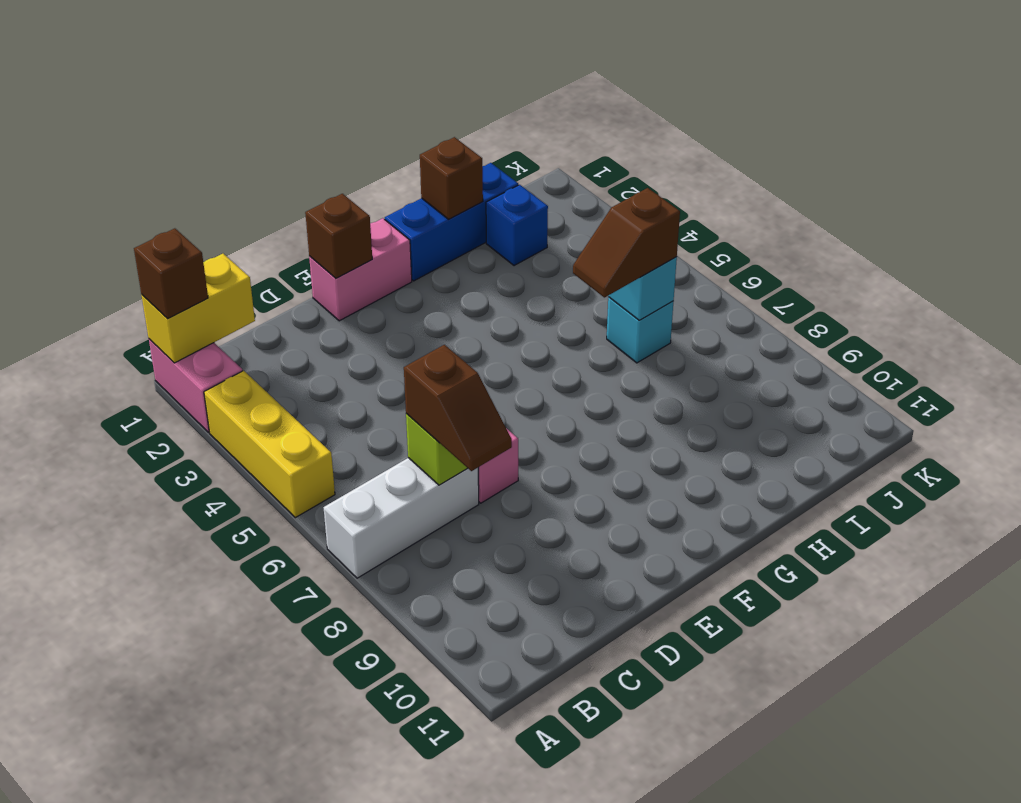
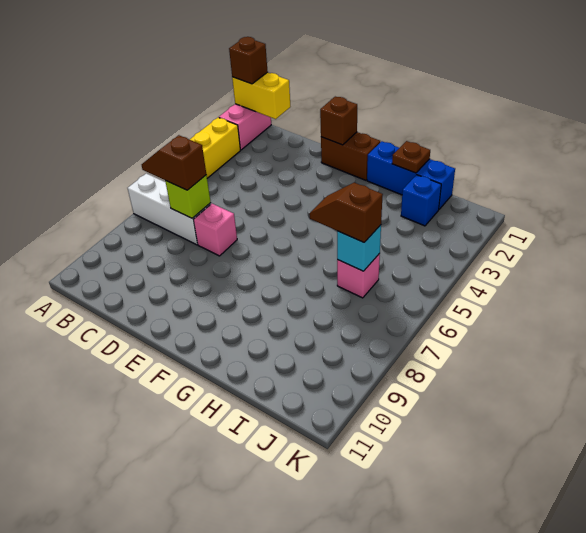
brown 1x2 slope [404,345,512,471] -> brown 1x2 slope turned to [142,135,206,190]
pink 1x2 brick [309,218,412,321] -> brown 1x2 brick [321,132,380,180]
brown 1x1 brick [420,137,483,219] -> brown 1x1 plate [392,141,430,173]
cyan 1x1 brick [607,297,674,363] -> pink 1x1 brick [337,254,380,298]

